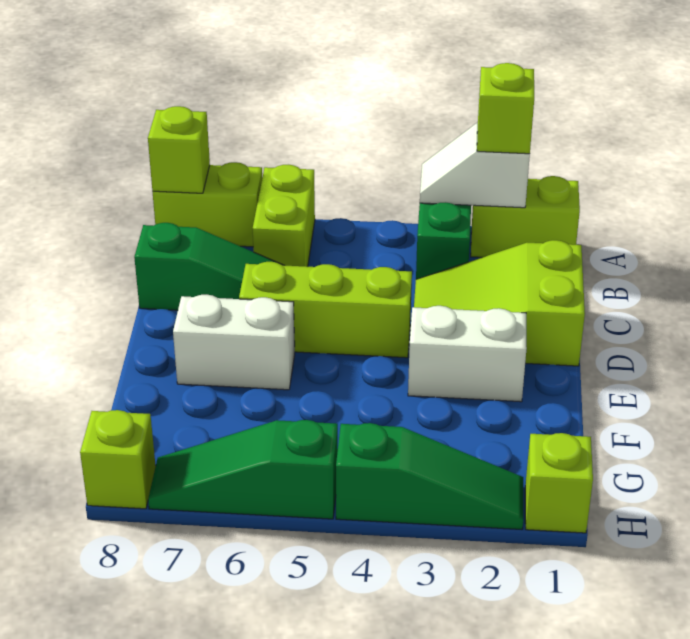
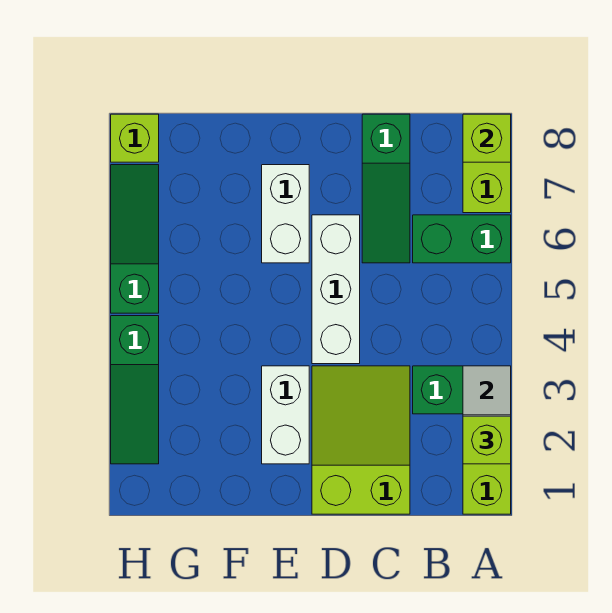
lime 1x2 brick [253,165,315,267] -> green 1x2 brick [413,215,511,263]
lime 1x3 brick [239,262,412,358] -> white 1x3 brick [312,215,360,364]
lime 1x1 brick [525,433,593,533] -> none

